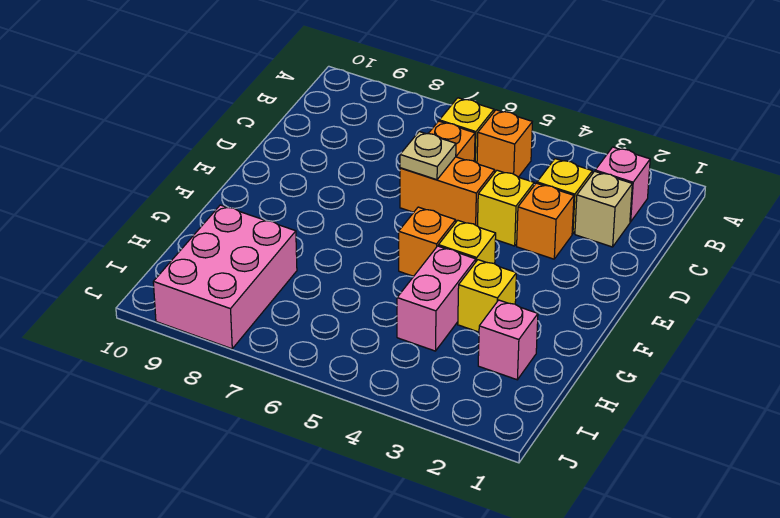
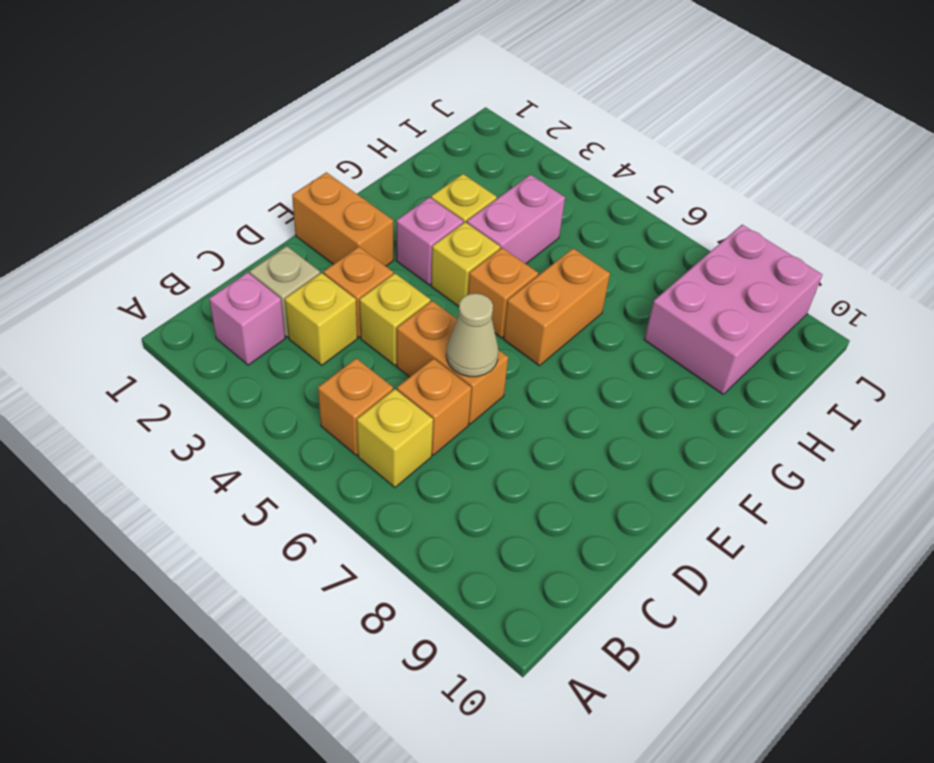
tan 1x1 plate [400,132,456,180] -> tan 1x1 cone [446,293,498,377]
none -> orange 1x2 brick [292,172,393,266]
none -> orange 1x2 brick [503,248,610,366]
pink 1x1 brick [478,300,538,380] -> pink 1x1 brick moved to [396,197,464,285]

